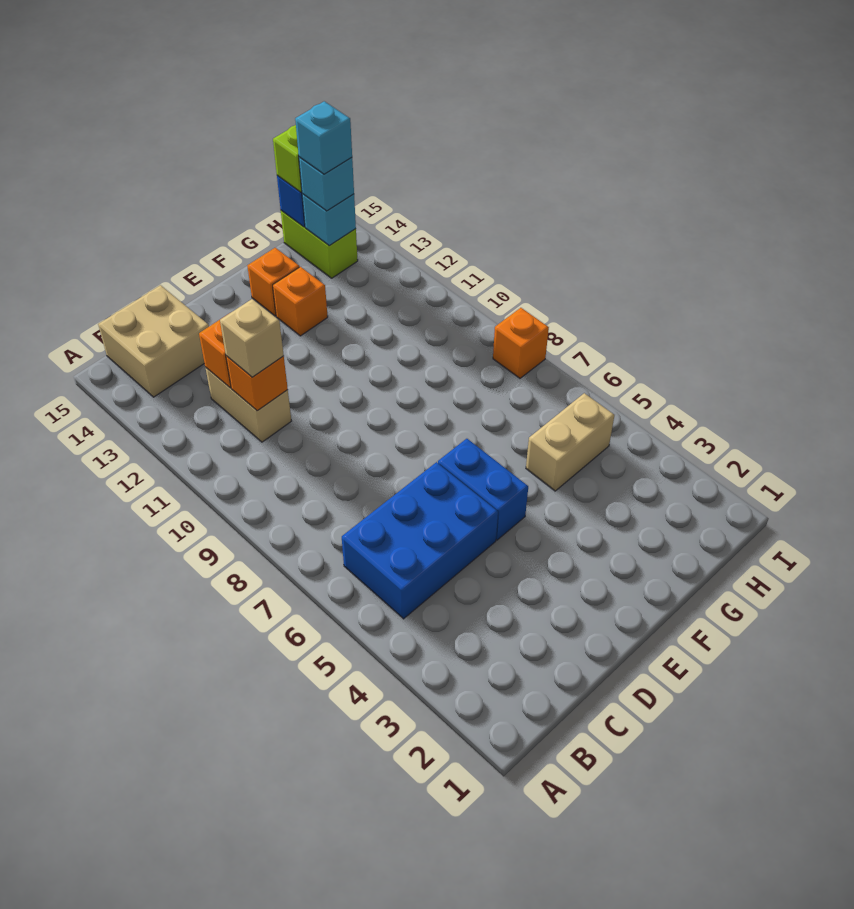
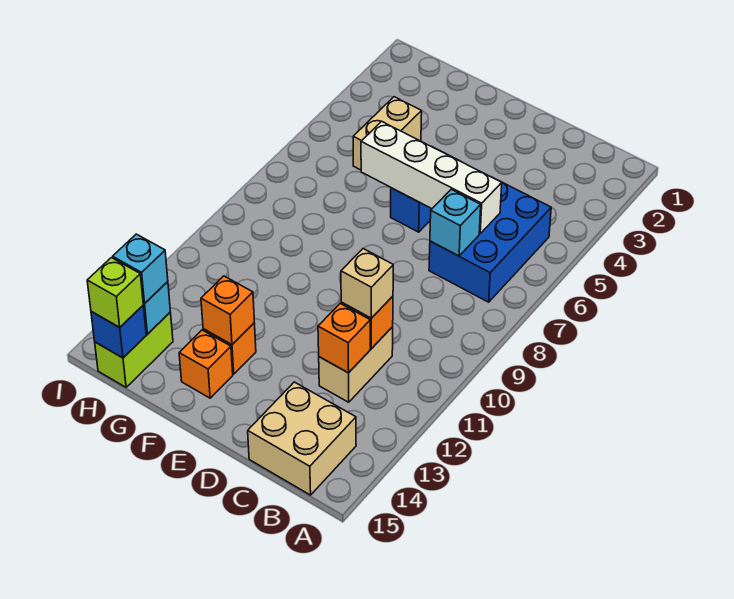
blue 2x3 brick [342,462,498,619] -> blue 2x3 brick turned to [429,183,551,302]
none -> white 1x4 brick [361,121,502,233]
tan 1x2 brick [526,393,614,491] -> tan 1x2 brick turned to [353,97,422,170]
cyan 1x1 brick [295,101,352,174] -> cyan 1x1 brick moved to [430,189,481,256]
orange 1x1 brick [493,308,549,378] -> orange 1x1 brick moved to [201,276,254,345]

